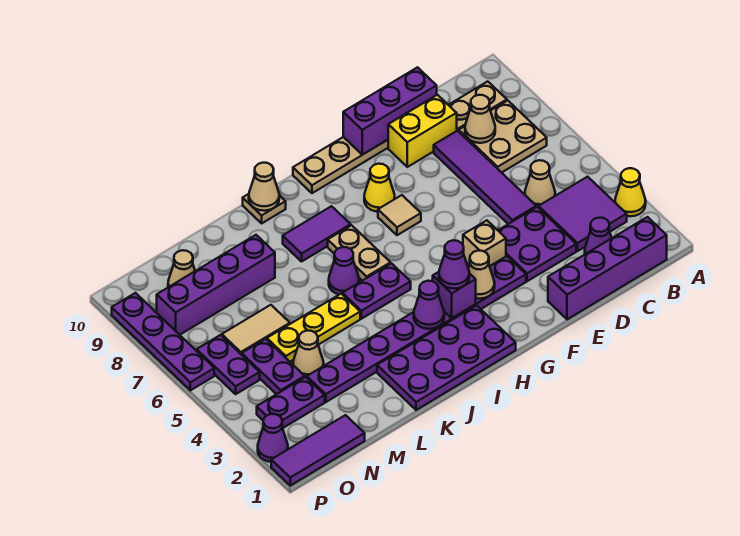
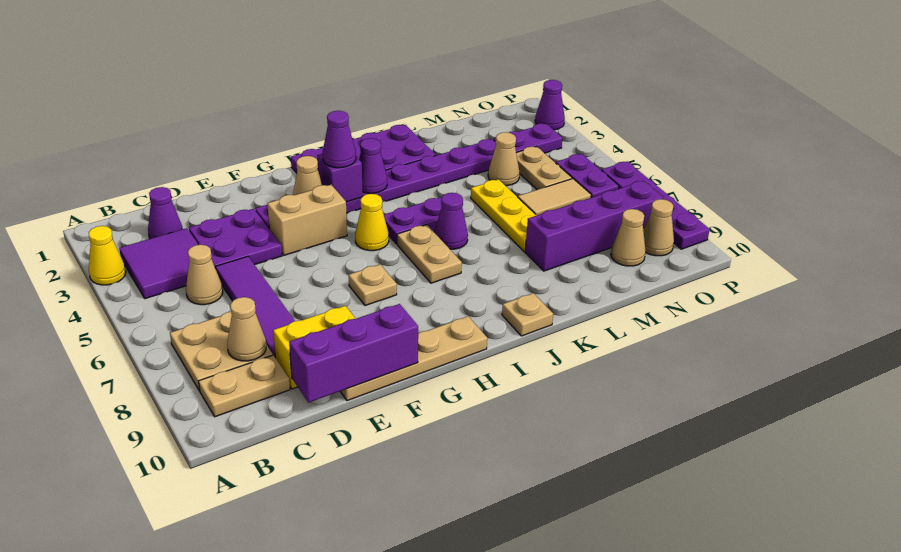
purple 1x4 brick [548,217,667,319] -> none
tan 1x1 brick [463,220,506,266] -> tan 1x2 brick [267,185,347,255]
tan 1x1 tile [378,195,421,235] -> tan 1x1 plate [349,264,397,306]
yellow 1x1 cone [364,164,395,212] -> yellow 1x1 cone moved to [355,194,389,251]
purple 1x2 tile [283,206,351,261] -> none
tan 1x1 cone [249,163,279,211] -> tan 1x1 cone moved to [643,199,674,256]
yellow 1x3 plate [267,294,360,362] -> yellow 1x3 plate turned to [471,179,536,252]
purple 1x3 tile [271,415,365,486] -> none
purple 1x2 plate [242,339,305,394] -> tan 1x2 plate [516,147,572,190]

